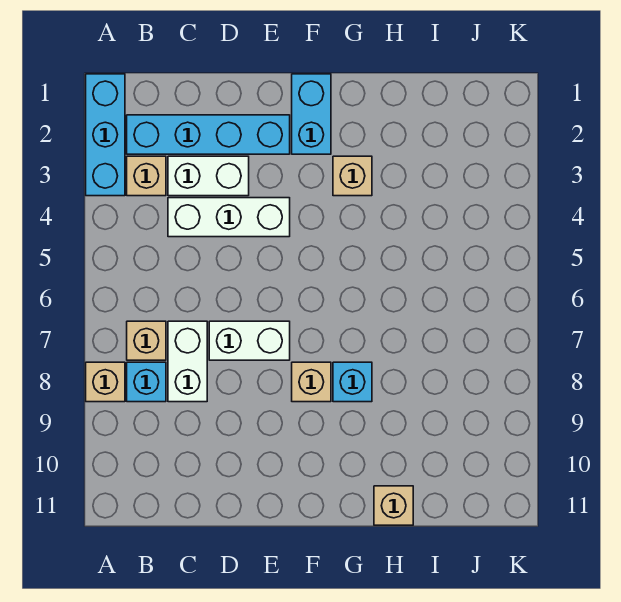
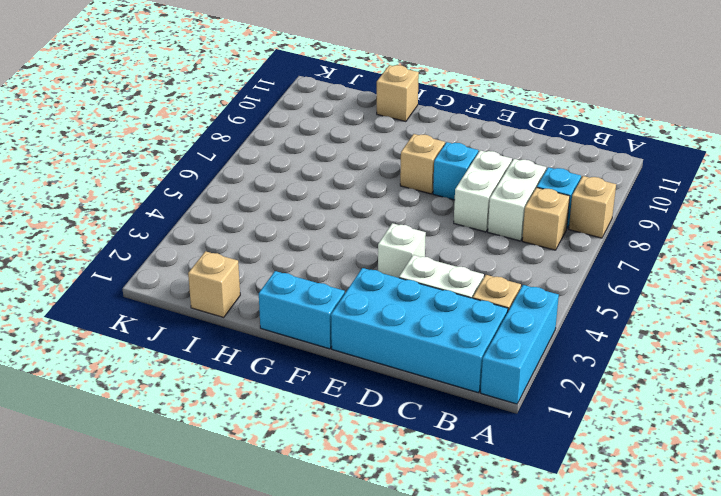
cyan 1x4 brick [127,115,290,154] -> cyan 2x4 brick [331,268,508,393]
white 1x3 brick [168,198,290,237] -> white 1x1 brick [378,223,426,278]
white 1x2 brick [209,321,290,360] -> white 1x2 brick turned to [454,150,512,232]
cyan 1x2 brick [292,74,331,154] -> cyan 1x2 brick turned to [259,271,345,349]
tan 1x1 brick [333,156,372,196] -> tan 1x1 brick moved to [188,251,240,317]
cyan 1x1 brick [333,362,372,402] -> cyan 1x1 brick moved to [433,142,478,200]

